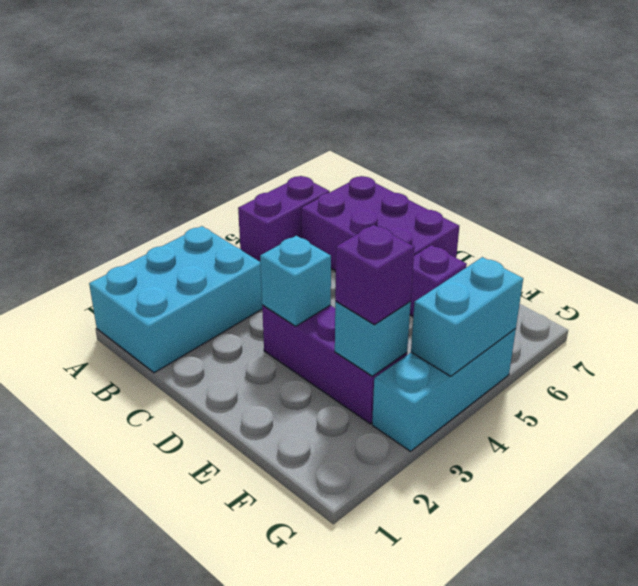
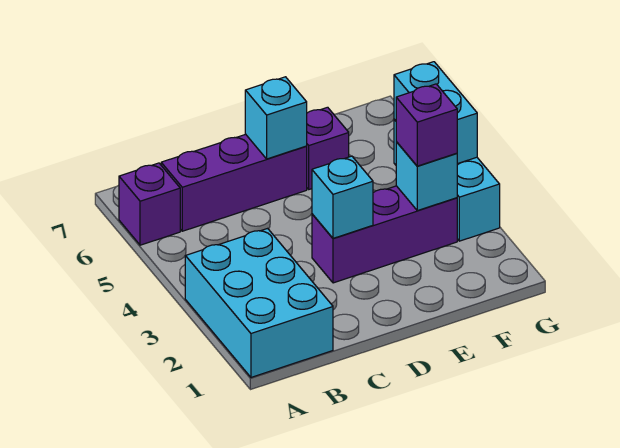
purple 1x2 brick [238,176,330,261] -> purple 1x1 brick [119,163,180,245]
purple 2x3 brick [301,176,459,271] -> purple 1x3 brick [161,134,307,231]
none -> cyan 1x1 brick [245,77,307,159]

